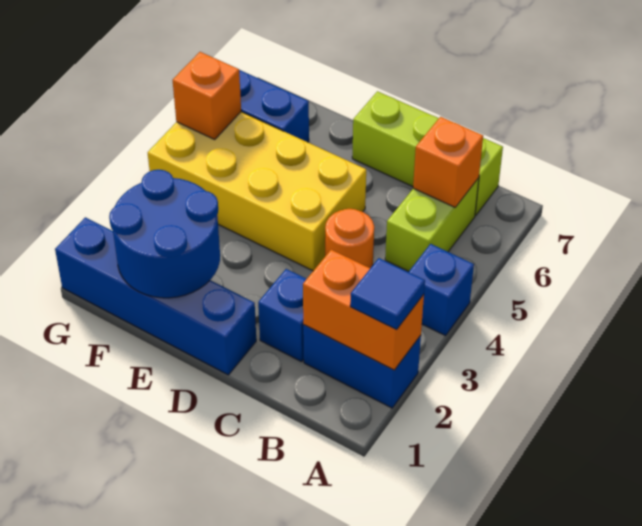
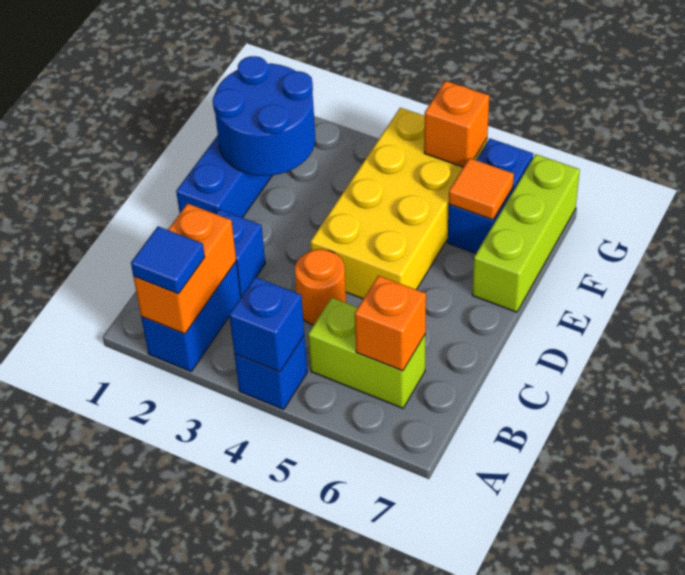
none -> blue 1x1 brick [229,277,304,372]
lime 1x3 brick [352,91,503,215] -> lime 1x3 brick moved to [472,154,580,312]
none -> orange 1x1 tile [449,158,514,220]

